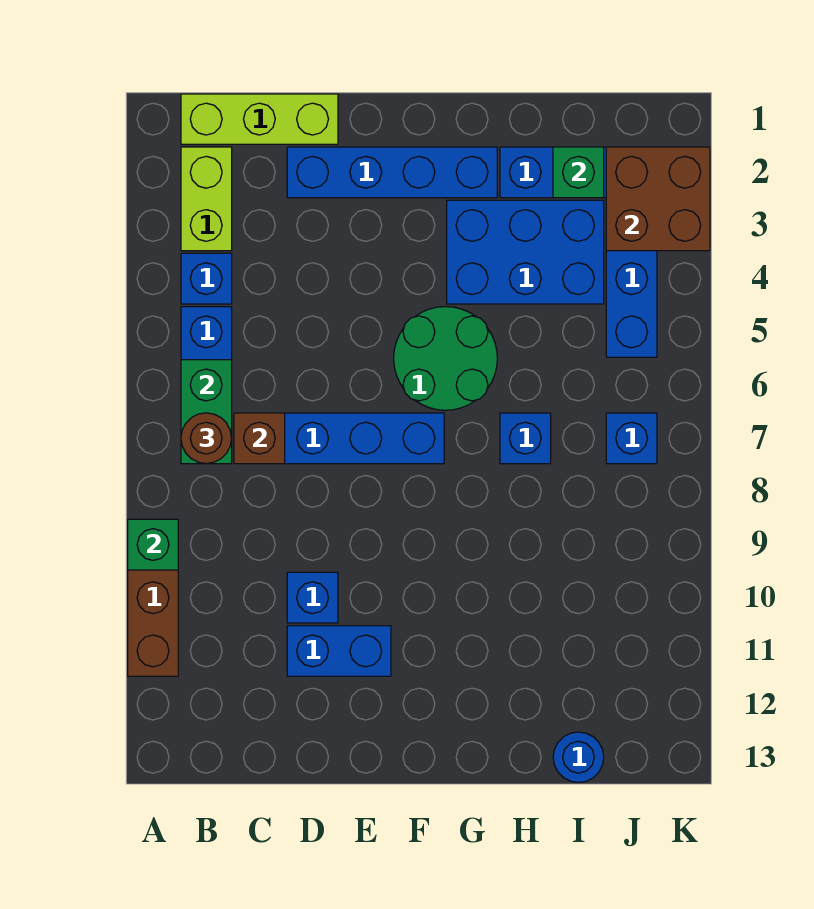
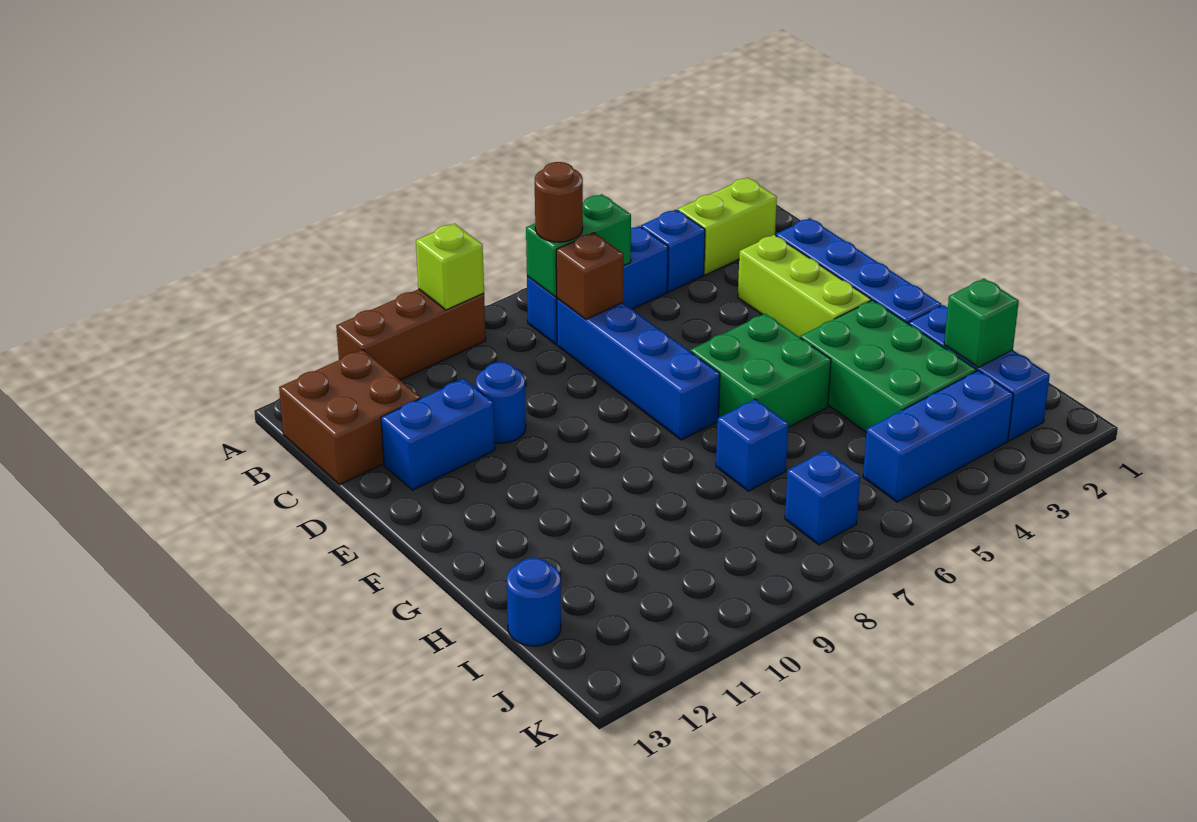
green 1x1 brick [128,519,178,570] -> lime 1x1 brick [416,224,484,310]
lime 1x3 brick [181,94,338,144] -> lime 1x3 brick moved to [738,235,871,337]
blue 1x1 brick [287,572,338,623] -> blue 1x1 round brick [476,362,526,443]
blue 1x2 brick [287,626,391,676] -> blue 1x2 brick turned to [381,379,495,490]
green 2x2 round brick [394,307,497,410] -> green 2x2 brick [690,314,831,427]
blue 2x3 brick [447,200,604,304] -> green 2x3 brick [800,300,977,433]
brown 2x2 brick [606,147,710,251] -> brown 2x2 brick moved to [279,350,420,485]

